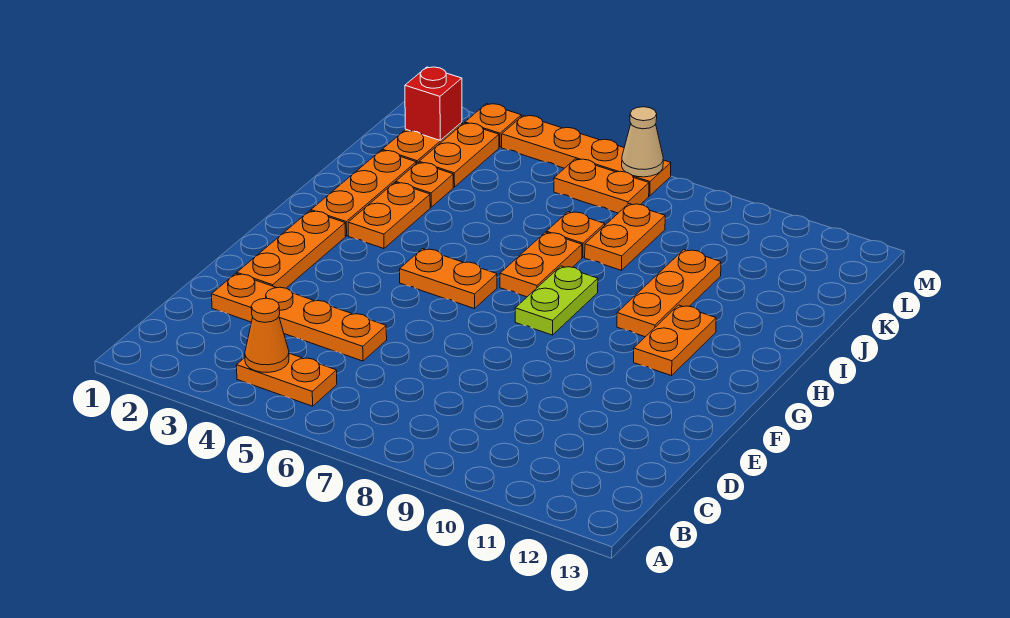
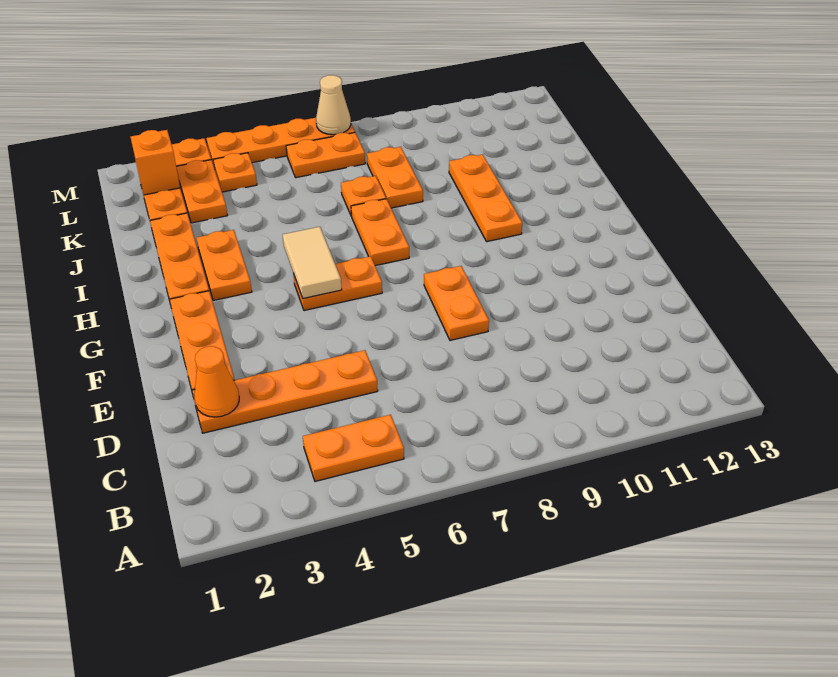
orange 1x1 cone [245,298,289,372] -> orange 1x1 cone moved to [194,346,239,417]
none -> tan 1x2 tile [283,227,342,299]
lime 1x2 plate [515,266,598,335] -> none
orange 1x2 plate [634,305,716,376] -> orange 1x2 plate moved to [424,266,489,340]
orange 1x1 plate [396,162,453,207] -> orange 1x1 plate moved to [213,153,257,192]
red 1x1 brick [405,67,462,140] -> orange 1x1 brick [131,130,180,195]

